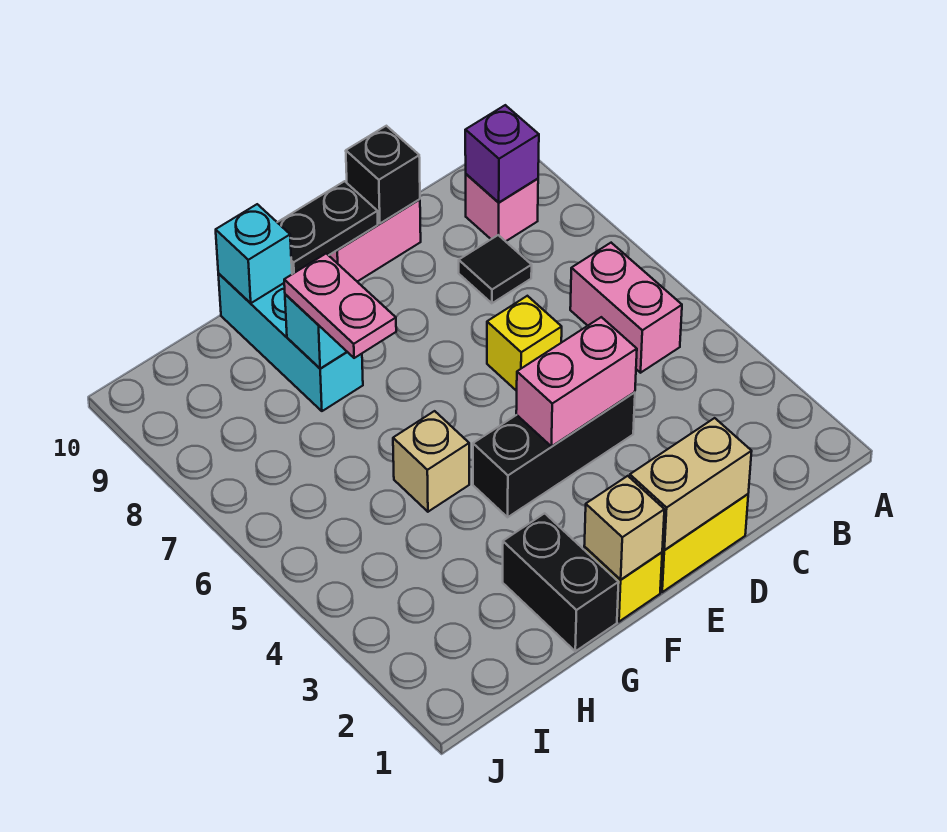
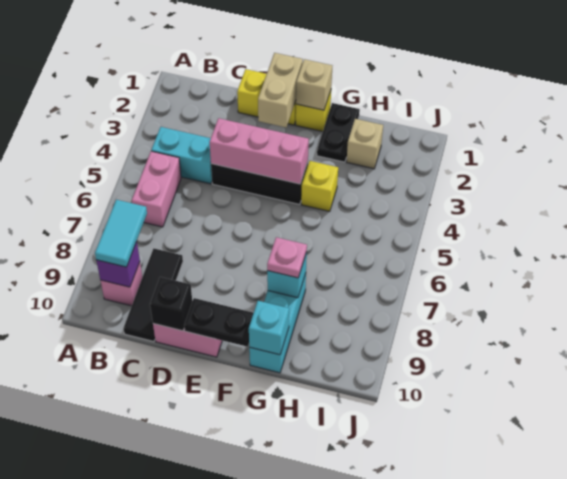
none -> cyan 1x2 brick [151,127,212,184]
none -> cyan 1x2 tile [95,200,147,267]
black 1x1 tile [459,235,532,303] -> black 1x3 tile [124,249,183,341]
tan 1x2 brick [630,418,752,550] -> tan 1x2 brick turned to [258,53,303,127]
pink 1x2 brick [516,317,637,446] -> pink 1x3 brick [210,118,309,184]
yellow 1x1 brick [487,296,562,391] -> yellow 1x1 brick moved to [301,161,338,211]
black 1x2 brick [503,513,619,651] -> black 1x2 plate [317,103,360,162]
tan 1x1 brick [393,411,469,512] -> tan 1x1 brick moved to [346,119,383,169]
pink 1x2 plate [284,254,396,358] -> pink 1x1 plate [267,237,307,278]

